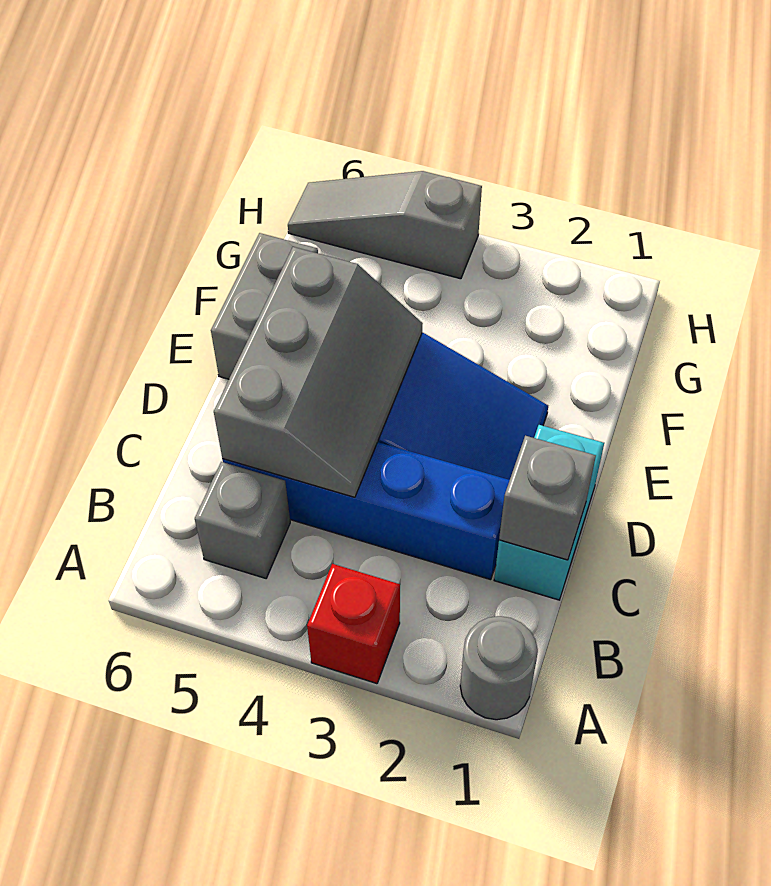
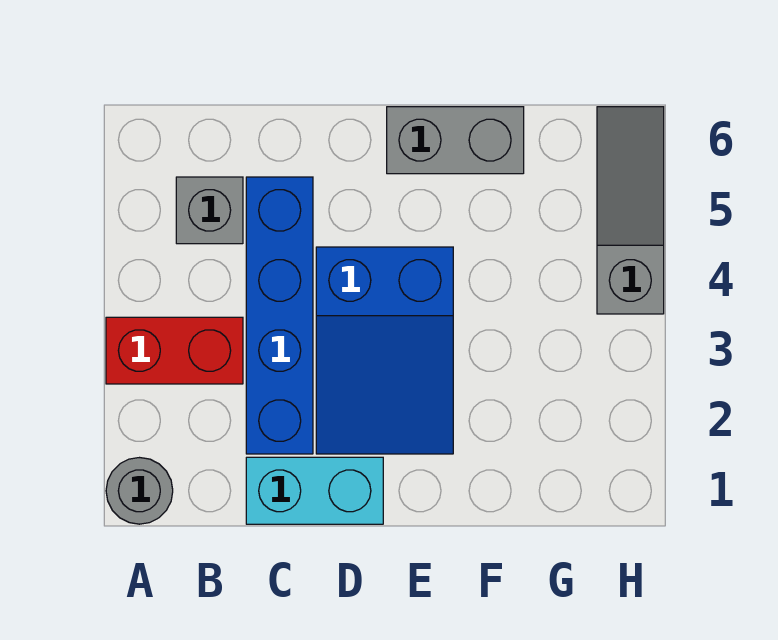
red 1x1 brick [307,564,400,684] -> red 1x2 brick [106,317,243,384]
grey 1x1 brick [499,436,596,560] -> none
grey 2x3 slope [214,247,423,497] -> none

